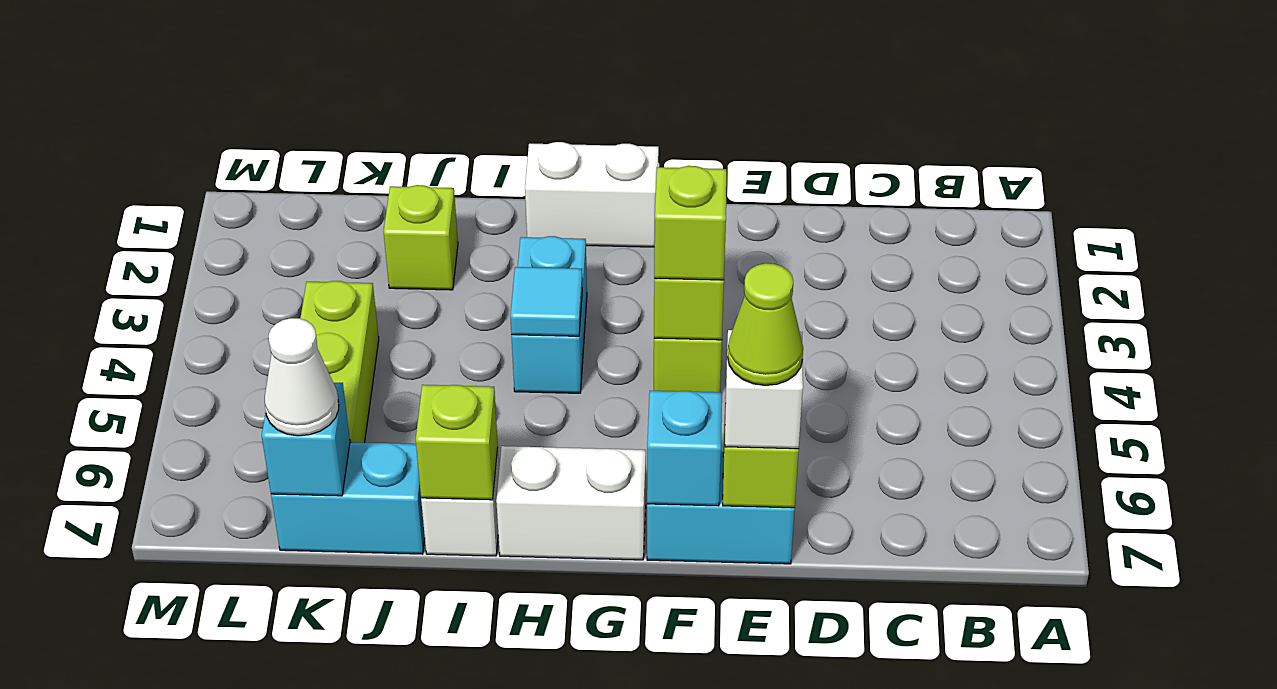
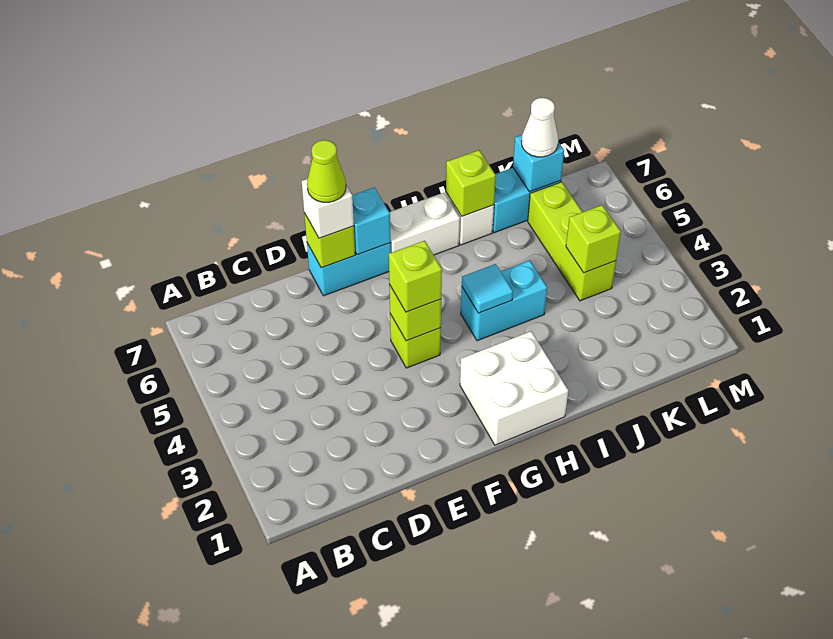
white 1x2 brick [525,142,659,247] -> white 2x2 brick [460,331,568,445]
cyan 1x2 brick [511,236,587,393] -> cyan 1x2 brick turned to [461,261,547,341]
lime 1x1 brick [384,185,458,290] -> lime 1x1 brick moved to [566,205,621,273]

